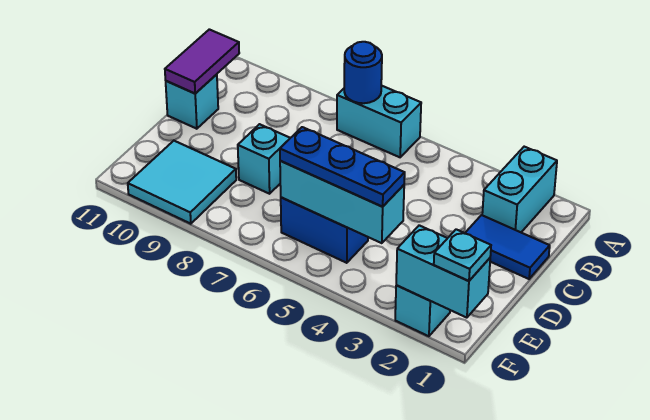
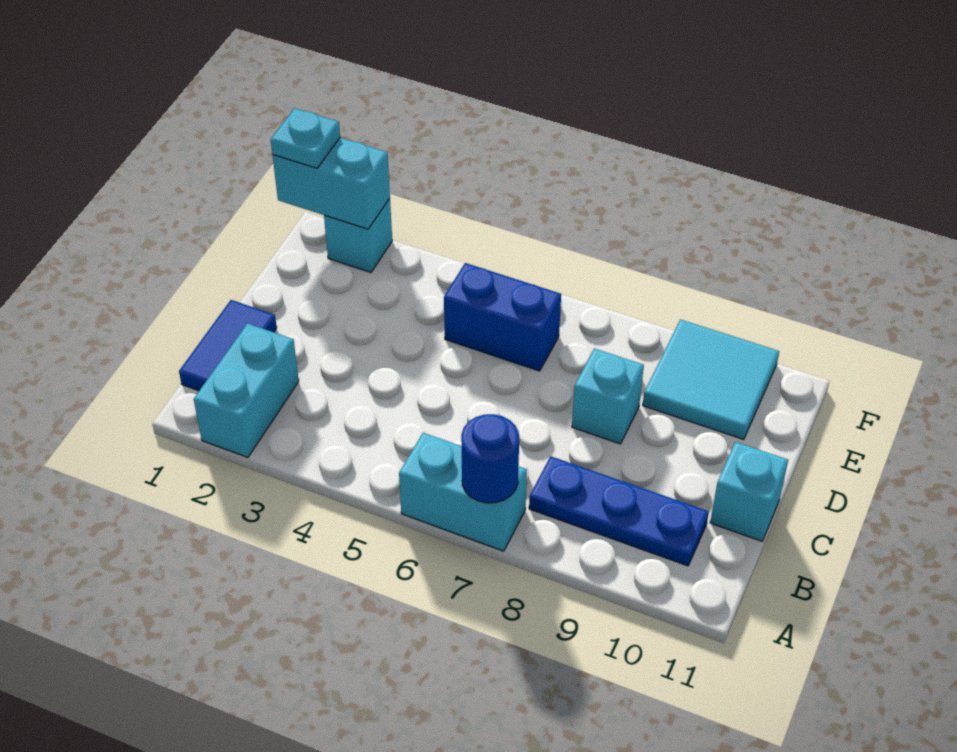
purple 1x2 tile [165,29,239,93] -> none
blue 1x2 tile [465,215,550,279] -> blue 1x2 tile turned to [179,300,277,391]
cyan 1x3 brick [280,161,404,243] -> none
blue 1x3 plate [280,127,405,207] -> blue 1x3 plate moved to [529,456,709,566]

